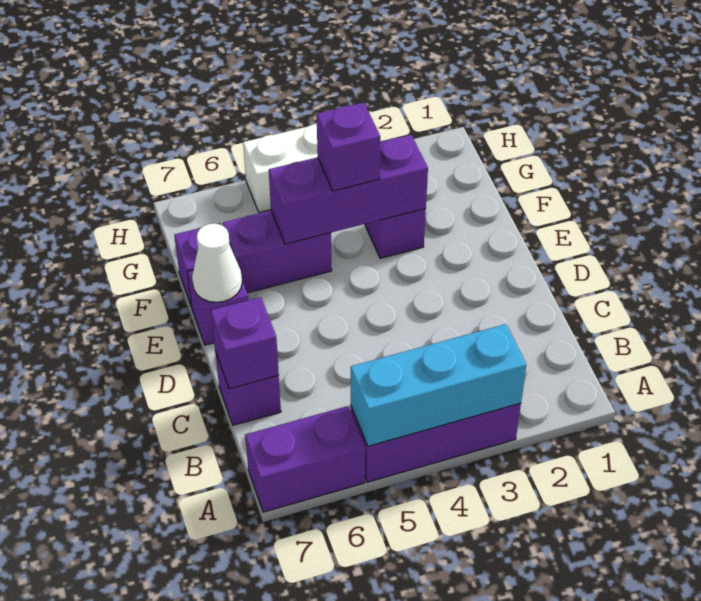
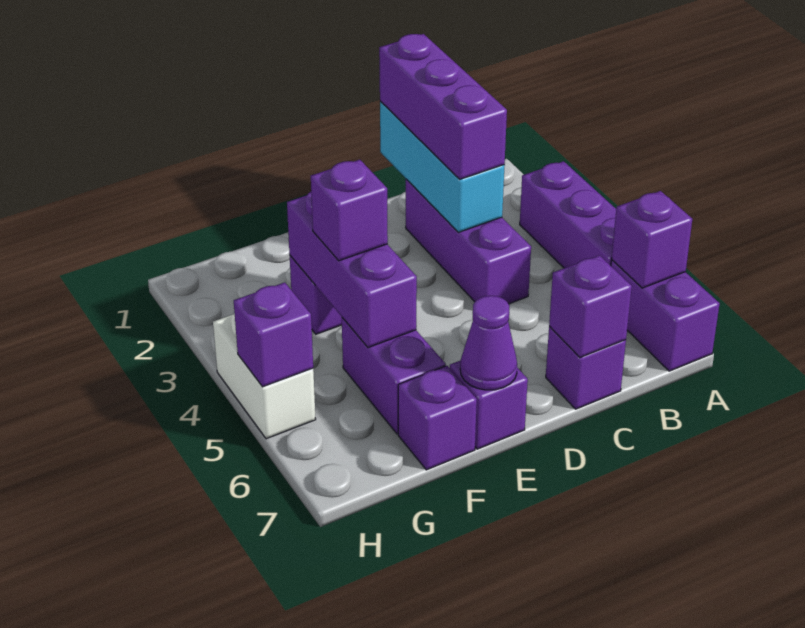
cyan 1x3 brick [351,324,527,446] -> cyan 1x3 brick moved to [380,101,505,232]
none -> purple 1x1 brick [612,191,692,288]
none -> purple 1x3 brick [379,34,507,179]
none -> purple 1x3 brick [406,179,531,304]
white 1x1 cone [192,224,242,302] -> purple 1x1 cone [460,296,517,390]
none -> purple 1x1 brick [234,282,313,387]

